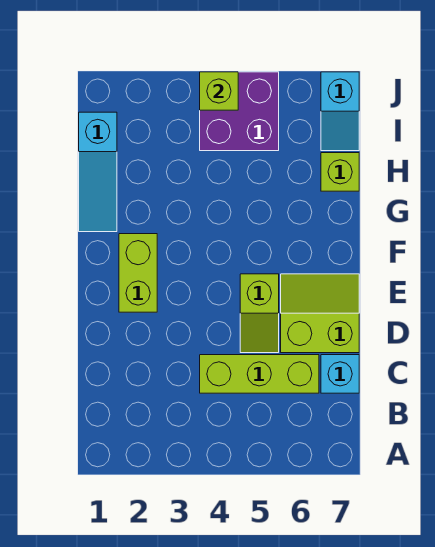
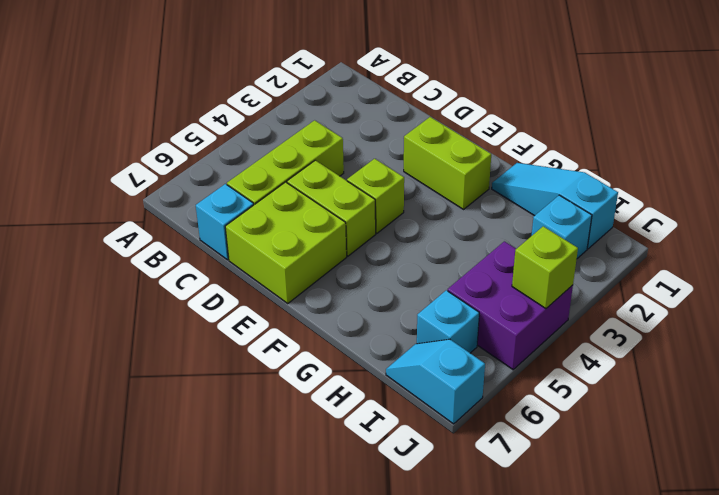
lime 1x2 slope [240,274,279,353] -> lime 1x2 brick [287,160,376,256]
lime 2x2 slope [281,274,359,353] -> lime 2x2 brick [225,182,347,303]
lime 1x1 brick [321,153,359,191] -> lime 1x1 brick moved to [347,159,404,233]
none -> cyan 1x1 brick [532,195,592,258]
none -> cyan 1x1 brick [417,290,479,353]

